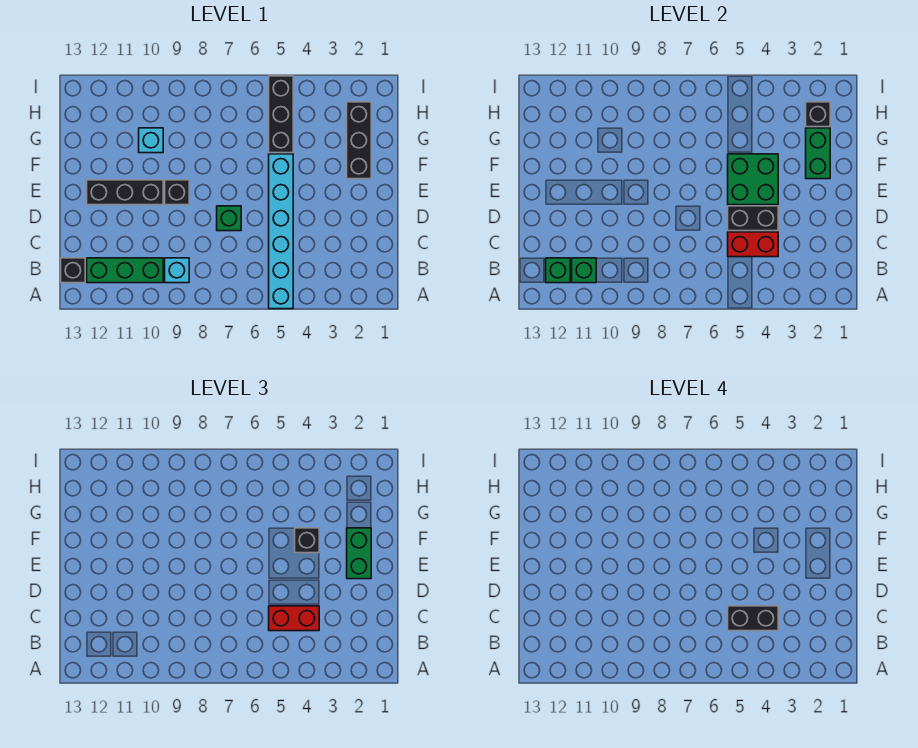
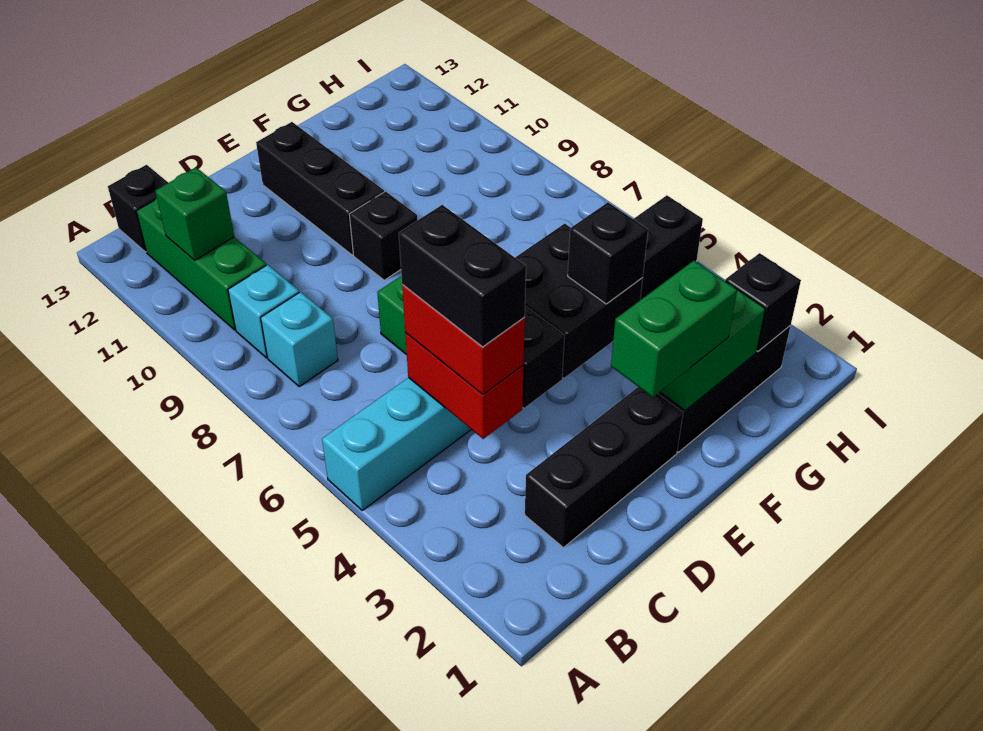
green 1x1 brick [546,258,570,283] -> none
none -> black 1x3 brick [525,387,683,548]
green 2x2 brick [728,154,778,205] -> black 2x2 brick [515,224,643,378]
cyan 1x1 brick [139,128,163,153] -> cyan 1x1 brick moved to [261,292,338,387]

